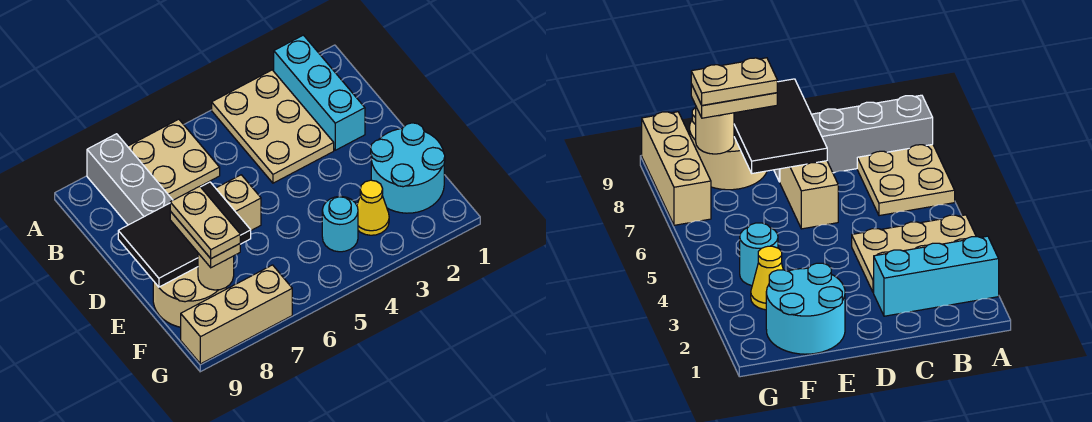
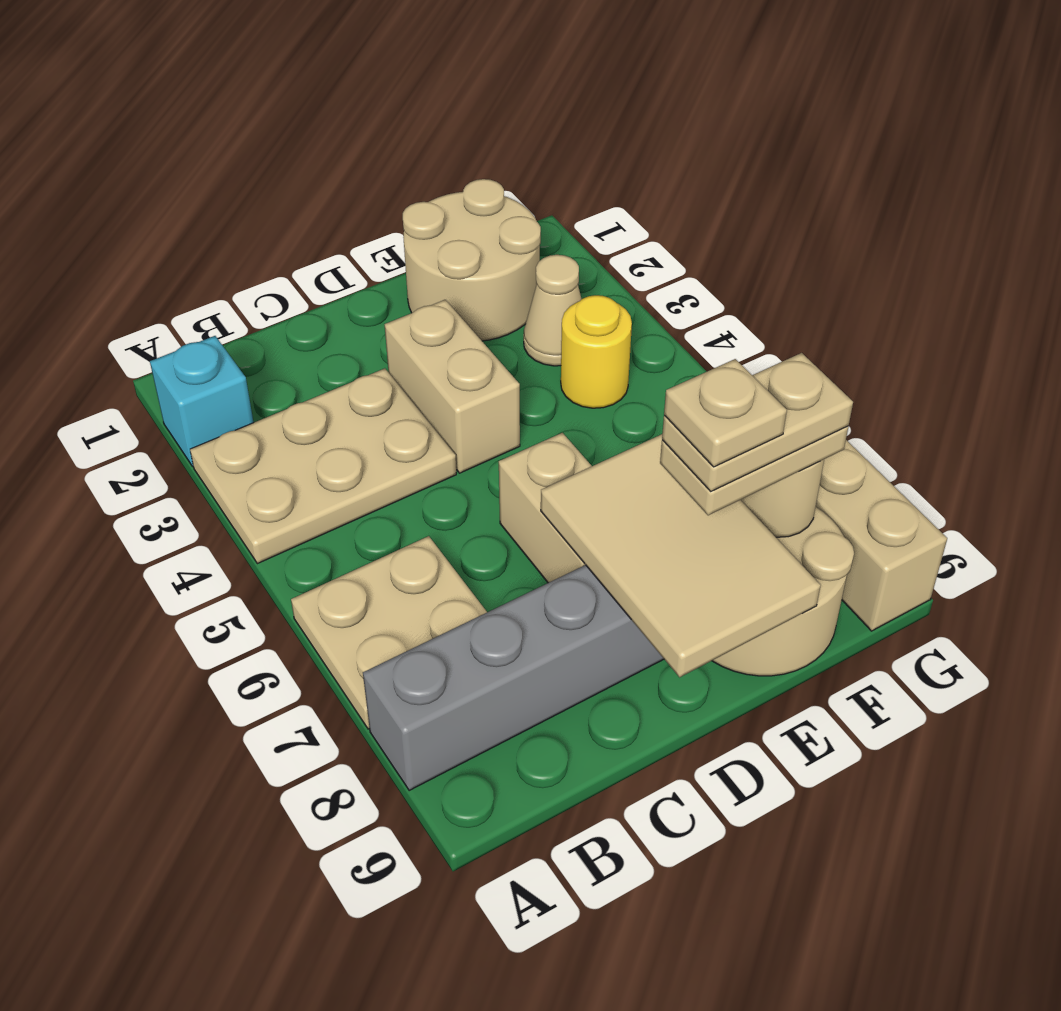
cyan 1x3 brick [274,35,365,150] -> cyan 1x1 brick [150,336,254,466]
none -> tan 1x2 brick [385,300,520,473]
black 2x3 tile [118,182,251,287] -> tan 2x3 tile [541,434,821,677]
cyan 2x2 round brick [371,123,445,213] -> tan 2x2 round brick [403,179,541,341]
none -> tan 1x1 plate [664,359,787,467]
yellow 1x1 cone [357,180,389,235] -> tan 1x1 cone [524,255,581,366]
cyan 1x1 round brick [322,196,358,252] -> yellow 1x1 round brick [561,295,632,408]

